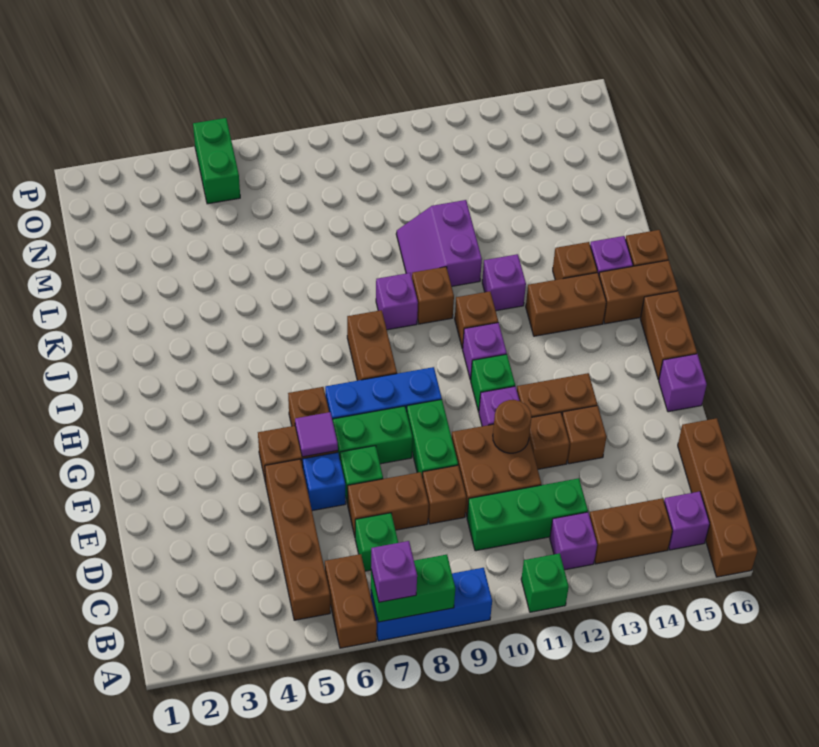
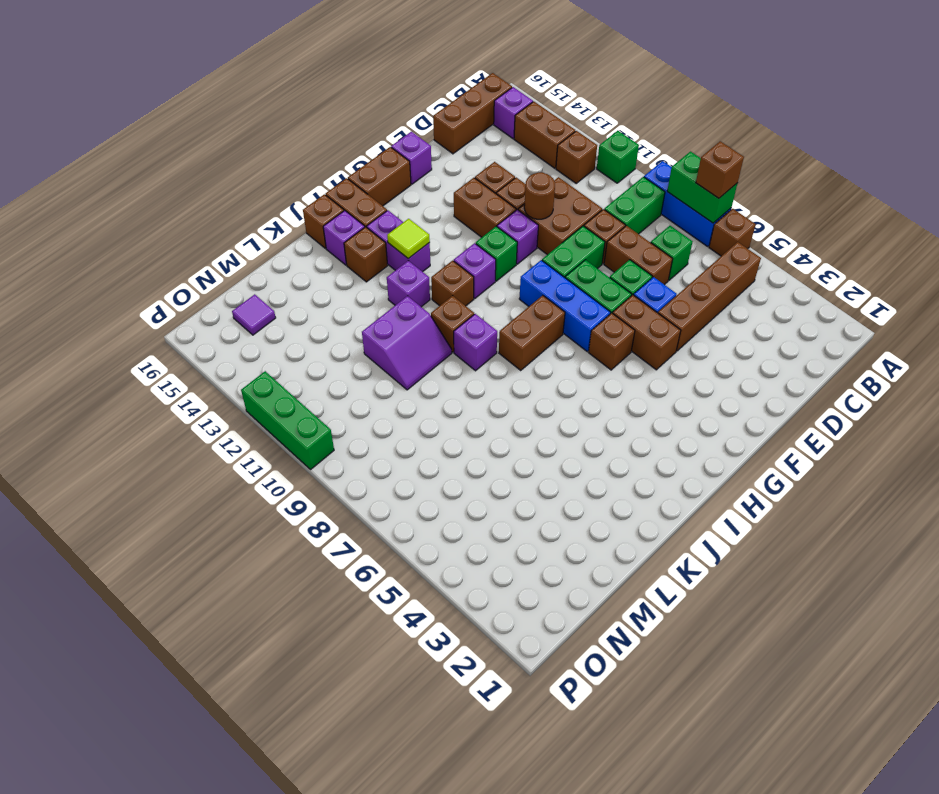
brown 1x2 brick [325,554,377,648] -> brown 1x1 brick [709,209,755,256]
purple 1x1 brick [371,541,417,602] -> brown 1x1 brick [696,141,744,198]
brown 1x4 brick [678,418,757,577] -> brown 1x3 brick [433,73,512,154]
purple 1x1 brick [550,512,597,570] -> brown 1x1 brick [556,131,597,183]
green 1x3 brick [467,478,588,551] -> green 1x3 brick moved to [241,371,334,470]
purple 1x1 tile [295,412,338,457] -> purple 1x1 tile moved to [232,294,276,335]
brown 1x2 brick [526,273,606,336] -> purple 1x2 brick [367,210,430,272]
none -> lime 1x1 tile [387,219,430,259]
green 1x2 brick [193,118,240,204] -> green 1x2 brick moved to [604,177,665,234]

